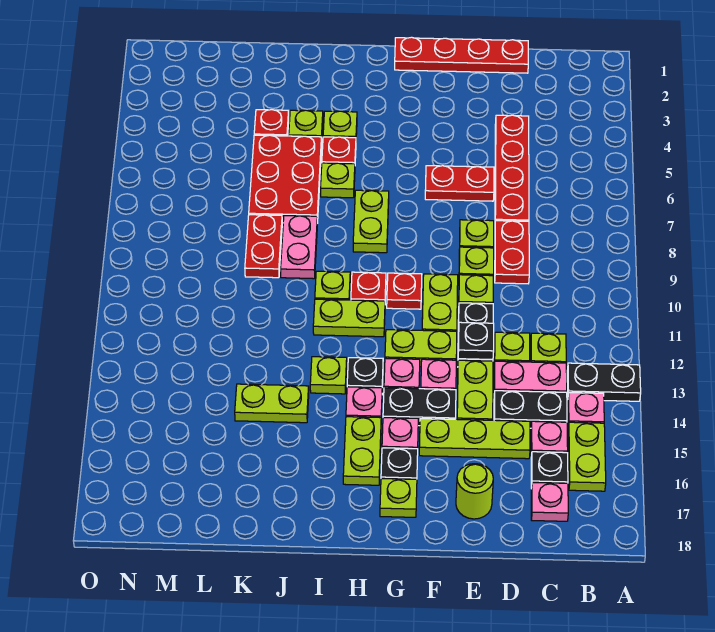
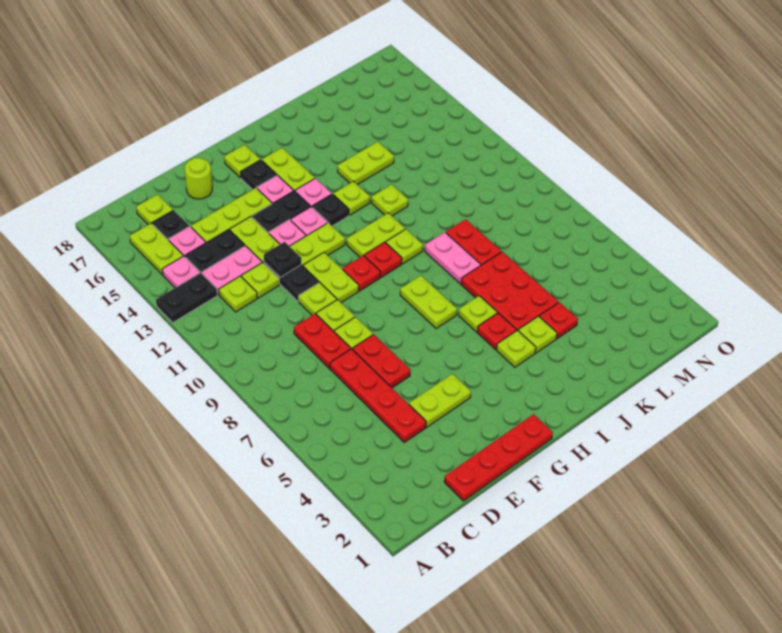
pink 1x1 plate [531,482,568,521] -> lime 1x1 plate [136,194,173,225]
none -> lime 1x2 plate [409,374,471,427]
red 1x2 plate [425,166,494,201] -> red 1x2 plate turned to [353,335,410,388]
none -> lime 1x1 plate [372,184,408,216]

